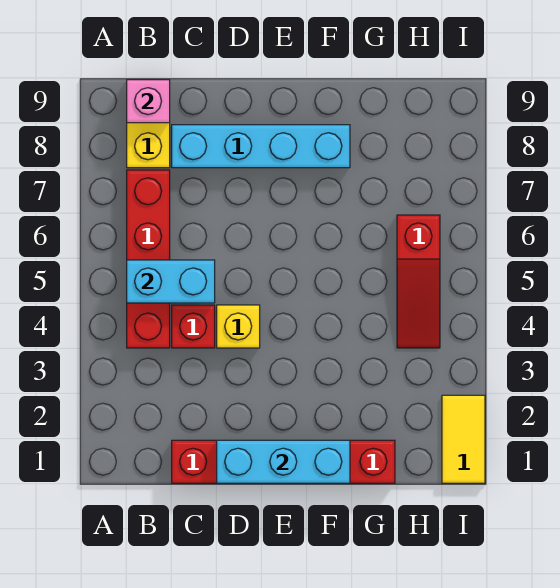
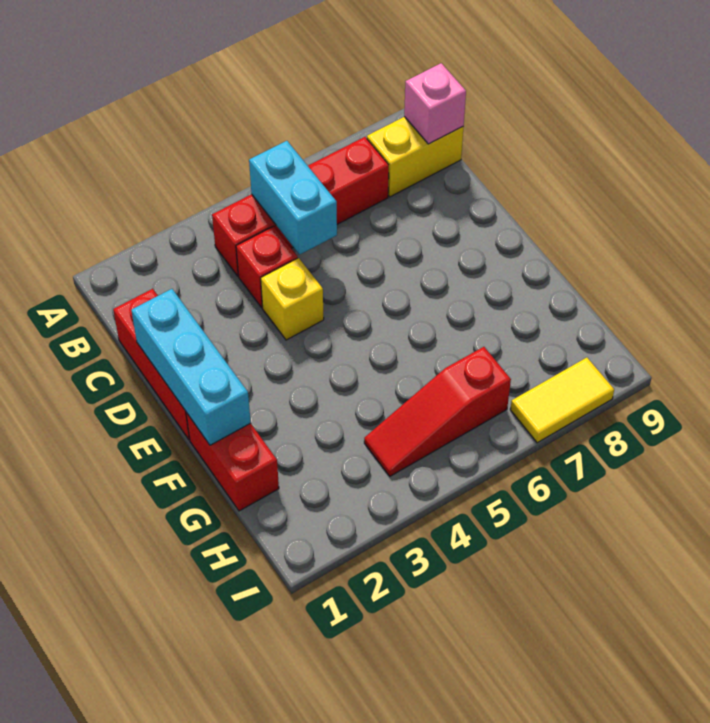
cyan 1x4 brick [172,125,350,168] -> none
yellow 1x2 tile [442,395,485,483] -> yellow 1x2 tile moved to [510,358,614,443]

